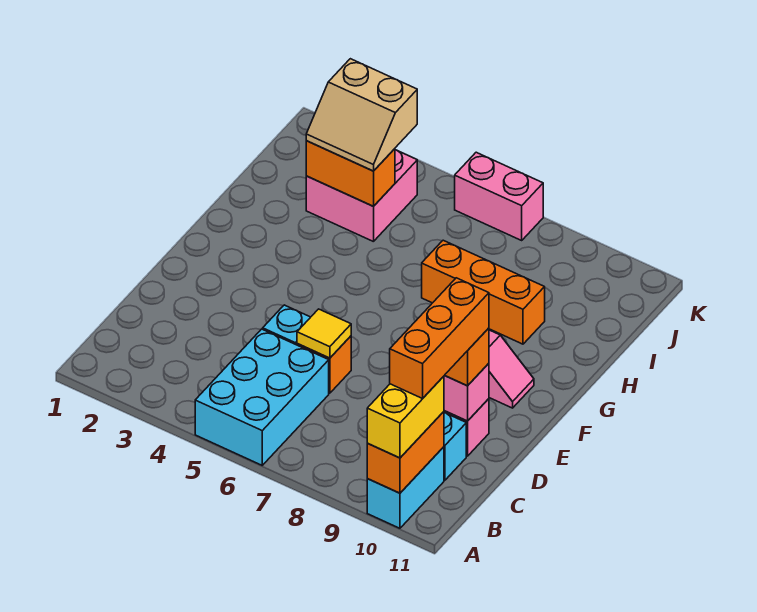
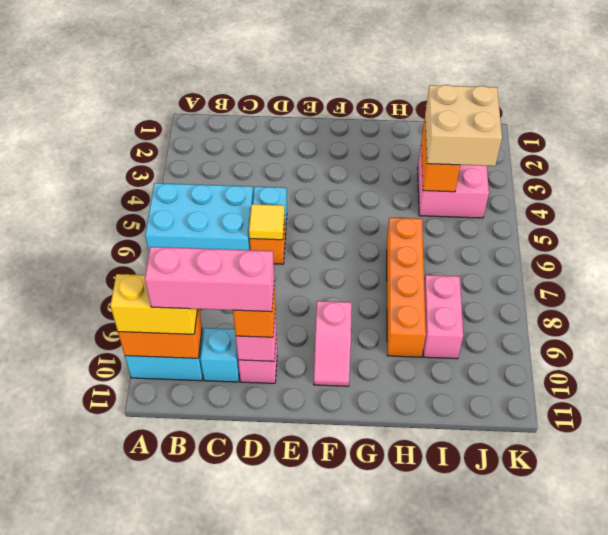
orange 1x3 brick [390,278,489,399] -> pink 1x3 brick [145,247,274,312]
orange 1x3 brick [422,240,545,344] -> orange 1x4 brick [387,218,426,357]
tan 2x2 slope [306,59,417,171] -> tan 2x2 brick [425,85,502,166]
pink 1x2 brick [455,152,543,240] -> pink 1x2 brick moved to [423,275,463,359]

